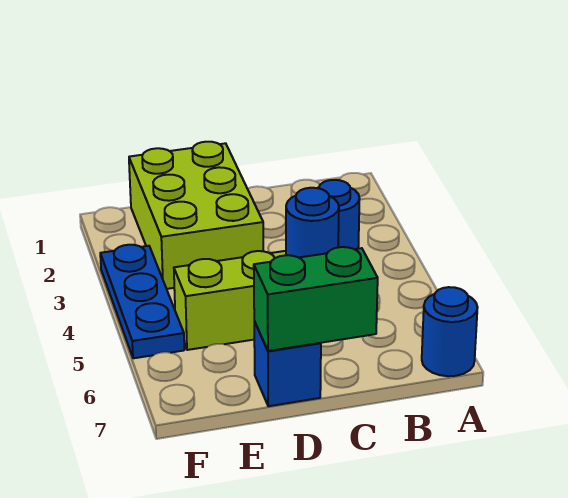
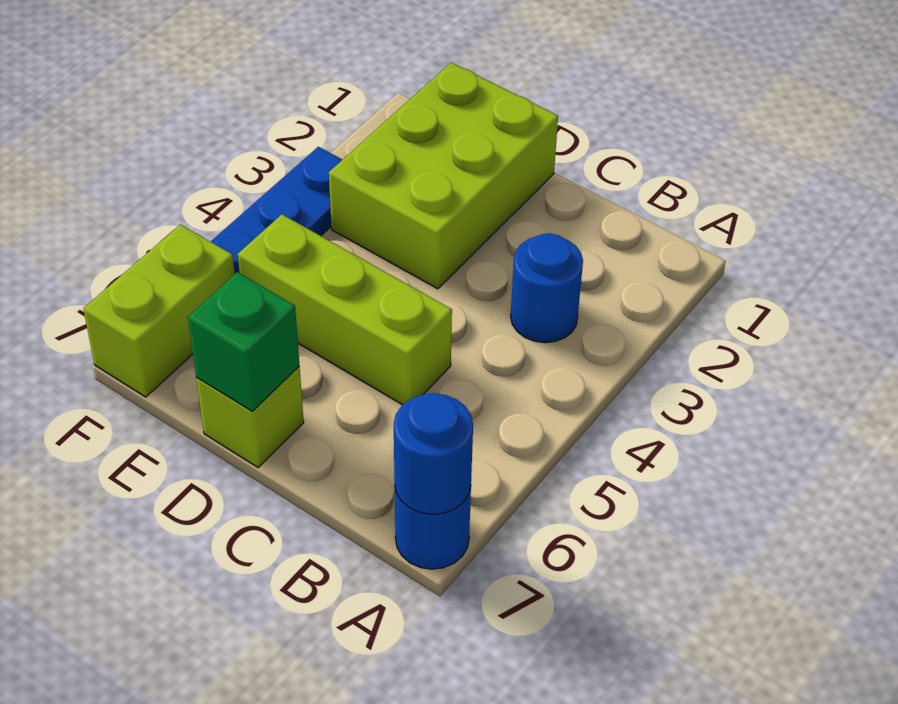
blue 1x1 round brick [286,188,339,258] -> blue 1x1 round brick moved to [394,393,473,515]
green 1x2 brick [254,247,378,351] -> green 1x1 brick [188,272,300,411]
blue 1x1 brick [254,321,321,406] -> lime 1x1 brick [196,367,304,467]
none -> lime 1x2 brick [83,225,235,397]

